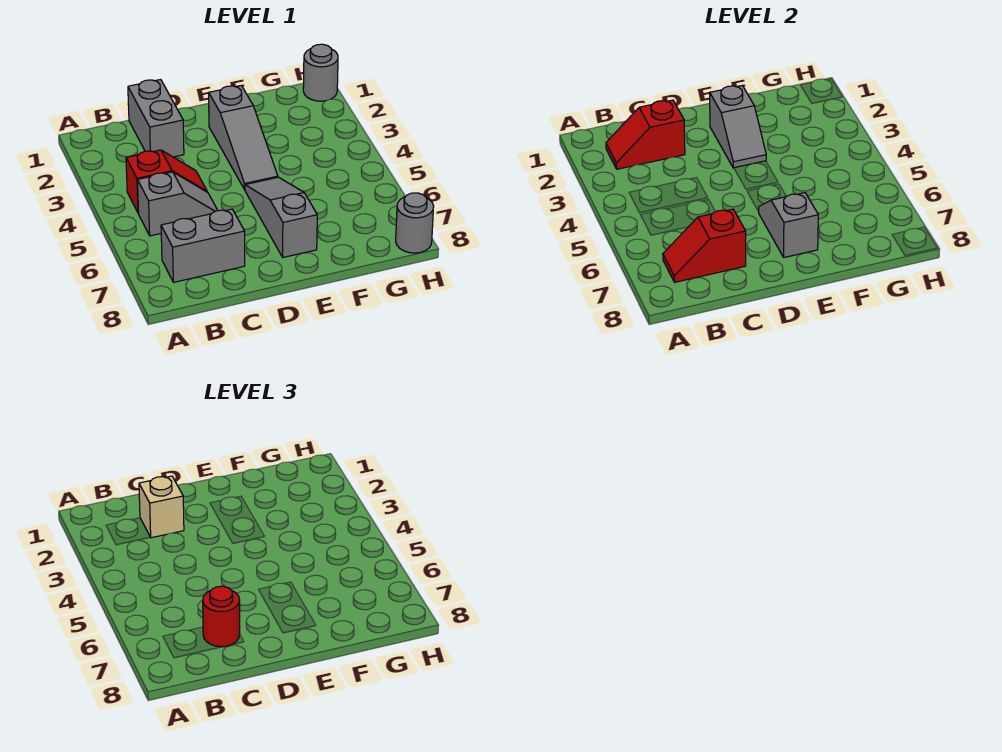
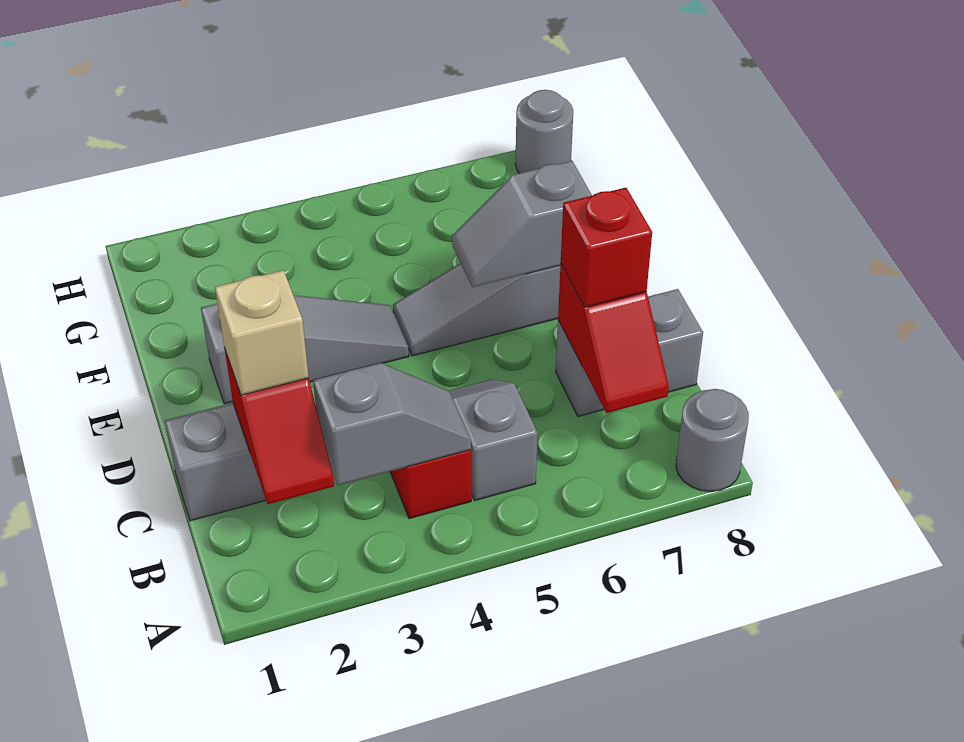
grey 1x2 brick [161,209,245,282] -> grey 1x2 brick turned to [556,289,703,416]
red 1x1 round brick [203,586,240,647] -> red 1x1 brick [561,188,652,307]
grey 1x2 slope [710,86,766,168] -> grey 1x2 slope moved to [313,363,471,485]
grey 1x1 round brick [303,44,338,101] -> grey 1x1 round brick moved to [676,389,749,492]

